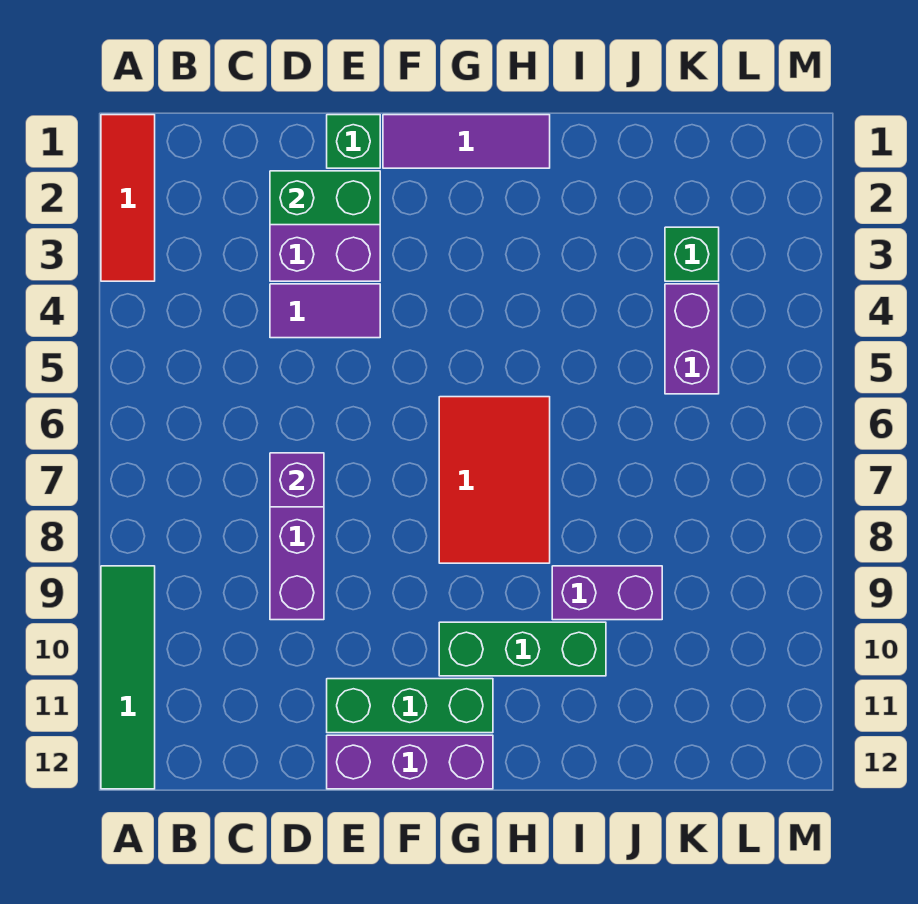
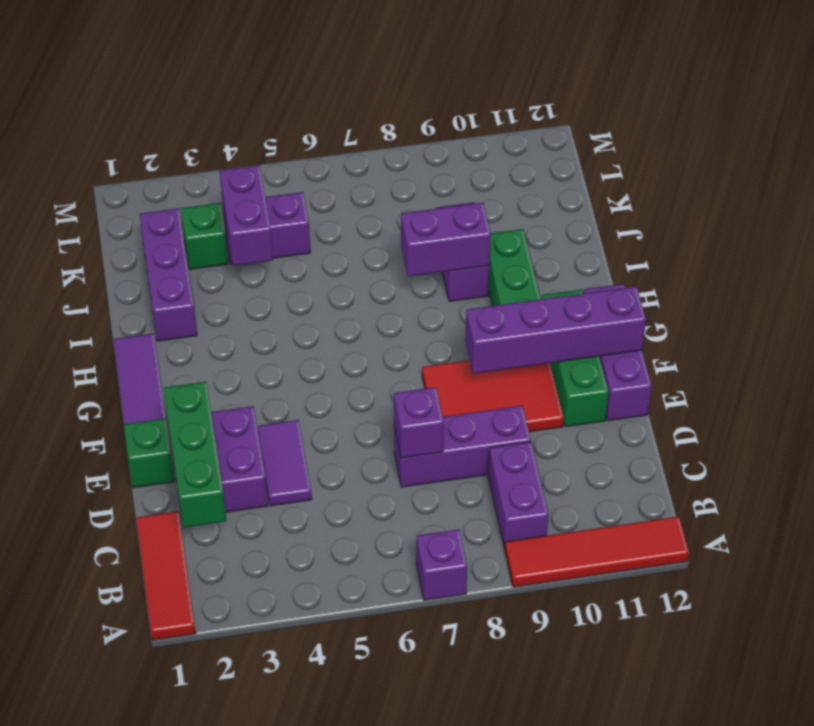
red 1x3 tile [101,115,155,281] -> red 1x3 tile turned to [136,511,196,640]
none -> purple 1x1 brick [416,529,467,600]
green 1x4 tile [101,566,155,789] -> red 1x4 tile [505,516,689,587]
none -> purple 1x2 brick [488,442,549,549]
green 1x2 brick [270,171,380,225] -> green 1x3 brick [164,382,226,527]
none -> purple 1x4 brick [465,286,646,374]
red 2x3 tile [439,397,550,563] -> red 2x3 tile moved to [422,360,564,432]
none -> purple 1x3 brick [140,208,197,341]
none -> purple 1x2 brick [401,203,491,276]
none -> purple 1x2 brick [220,165,273,266]

